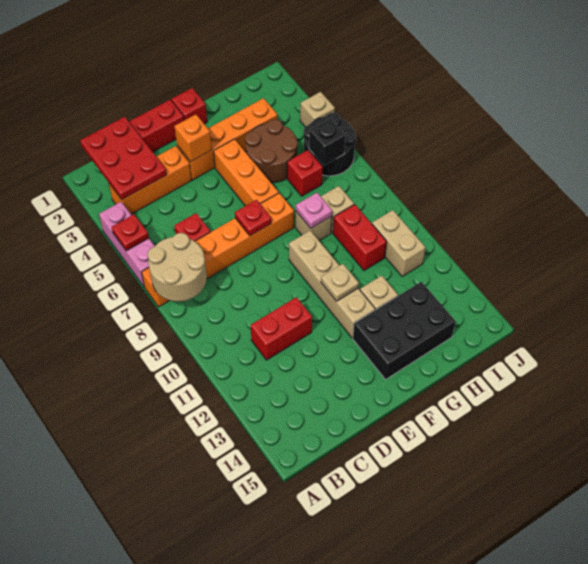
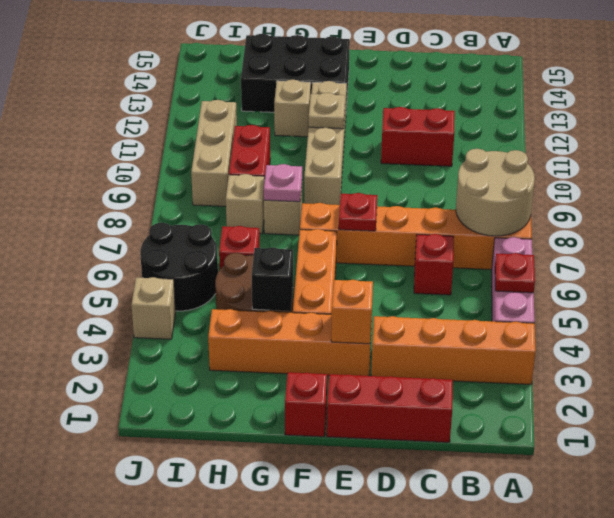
red 2x3 plate [80,117,167,199] -> none
orange 1x3 brick [109,146,192,214] -> orange 1x4 brick [371,316,536,385]
black 1x1 brick [309,118,345,166] -> black 1x1 brick moved to [252,247,293,311]
tan 1x2 brick [372,210,425,277] -> tan 1x3 brick [191,100,237,206]

